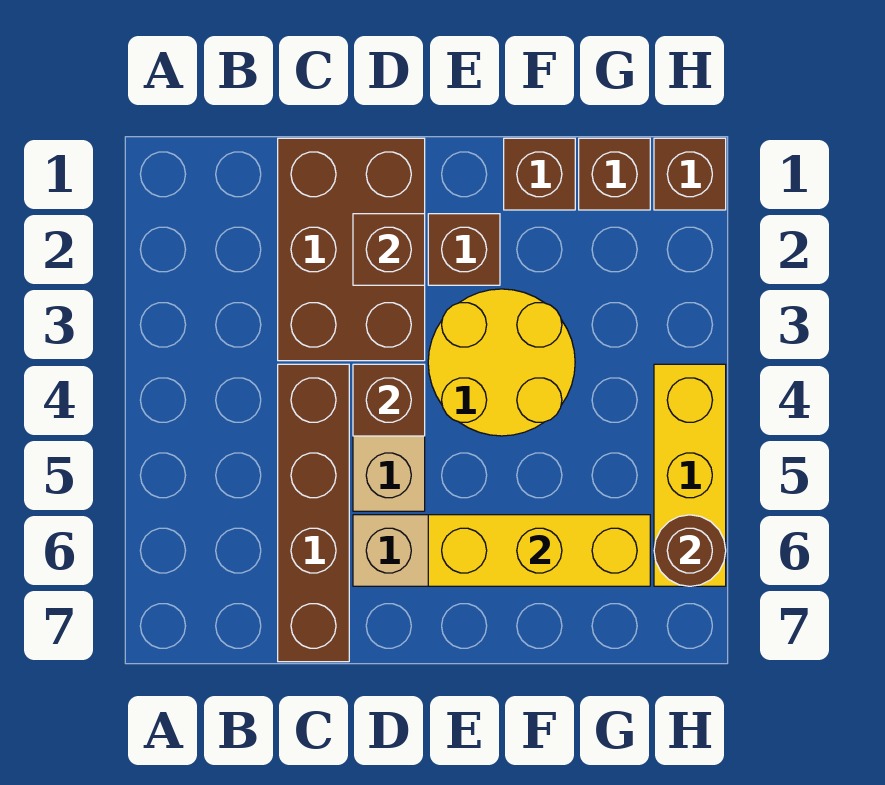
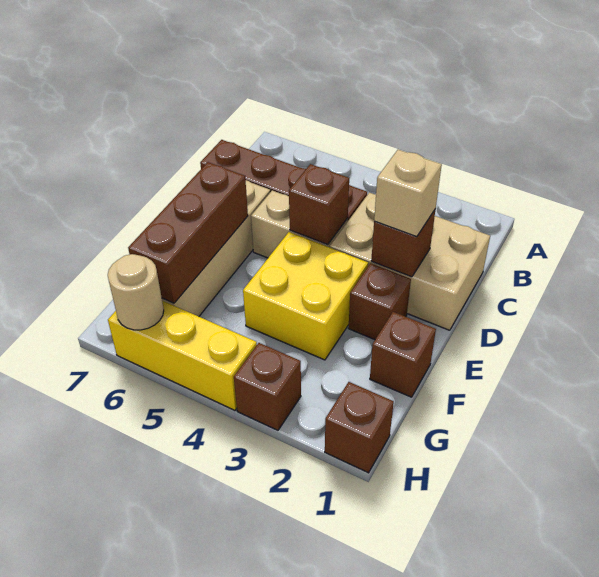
brown 2x3 brick [278,138,425,361] -> tan 2x3 brick [330,192,490,330]
none -> tan 1x1 brick [374,150,442,237]
yellow 2x2 round brick [428,289,575,436] -> yellow 2x2 brick [243,232,368,360]
yellow 1x3 brick [428,515,650,586] -> brown 1x3 brick [128,162,248,303]
brown 1x1 brick [579,138,650,210] -> brown 1x1 brick moved to [234,343,301,430]
brown 1x1 round brick [654,515,726,586] -> tan 1x1 round brick [108,254,164,330]

